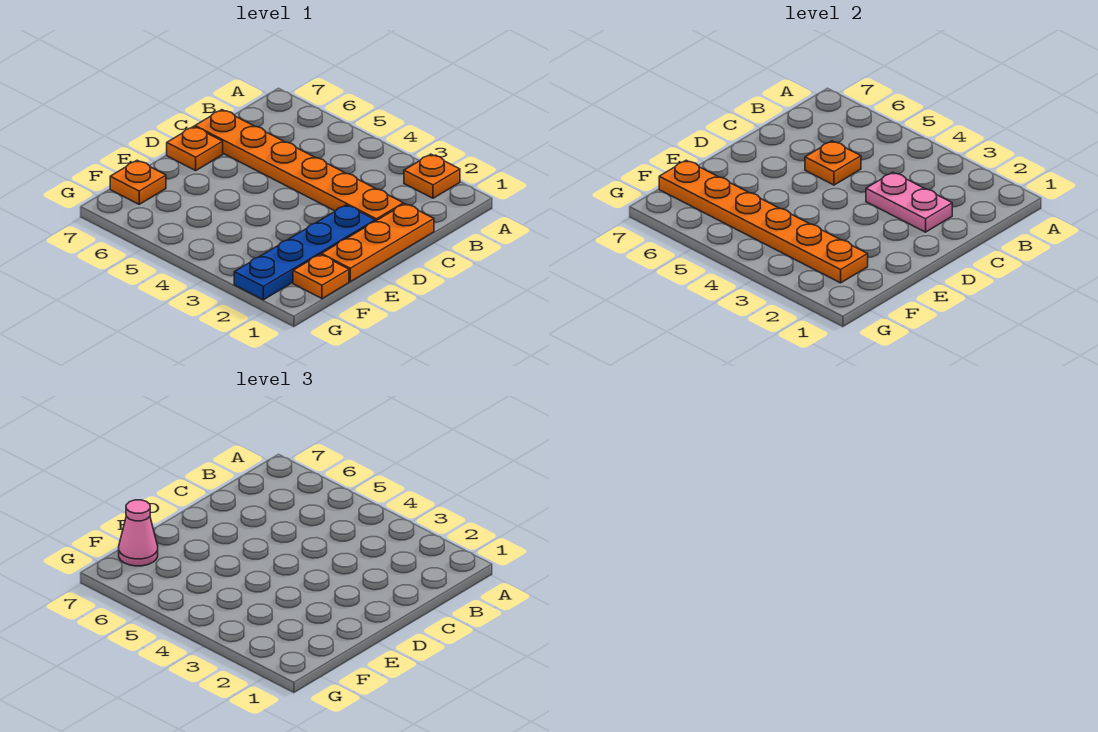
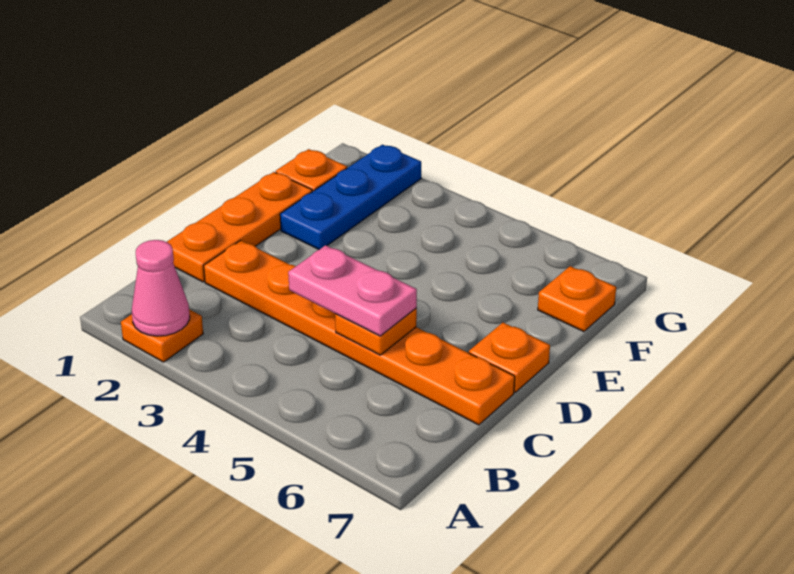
pink 1x2 plate [866,172,952,232] -> pink 1x2 plate moved to [288,245,417,336]
blue 1x4 plate [234,205,375,300] -> blue 1x3 plate [280,145,421,250]
orange 1x6 plate [659,160,868,283] -> none
pink 1x1 cone [119,500,158,566] -> pink 1x1 cone moved to [132,240,190,336]

